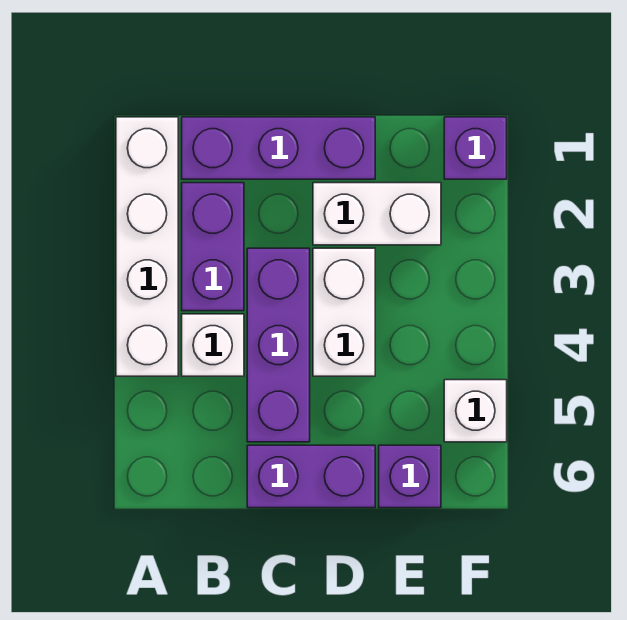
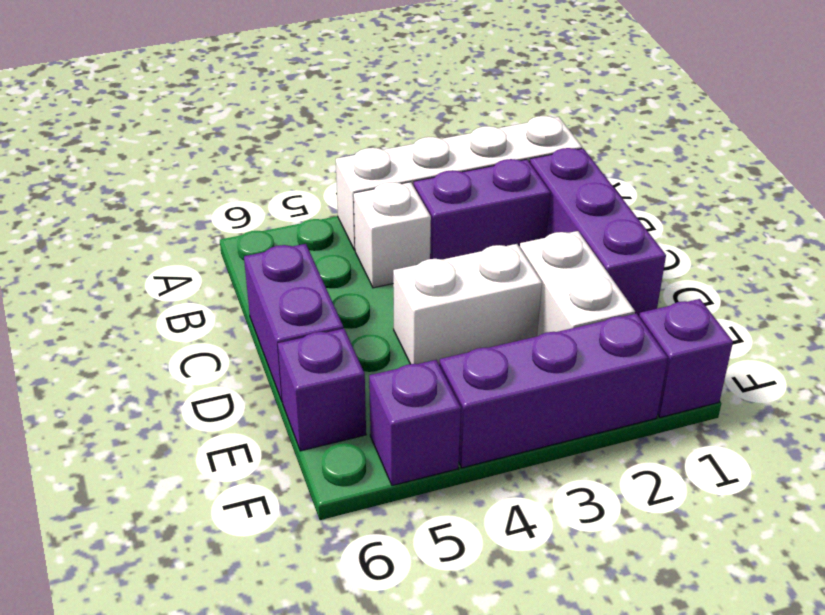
purple 1x3 brick [247,248,310,442] -> purple 1x3 brick moved to [440,313,668,468]
white 1x1 brick [444,380,507,442] -> purple 1x1 brick [369,360,461,486]

